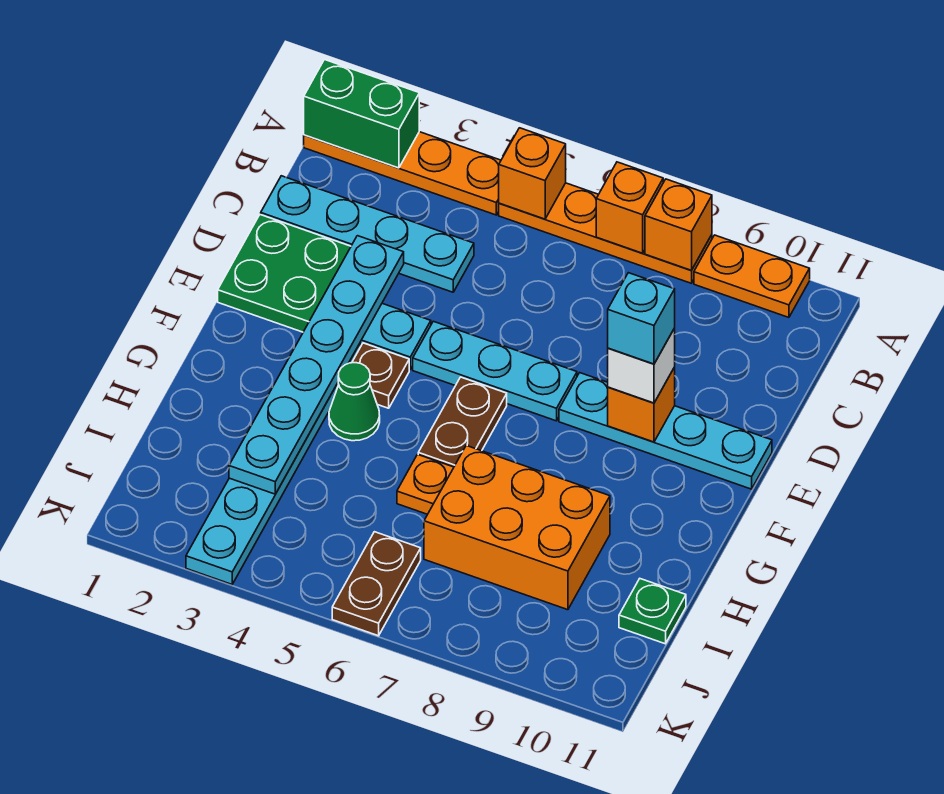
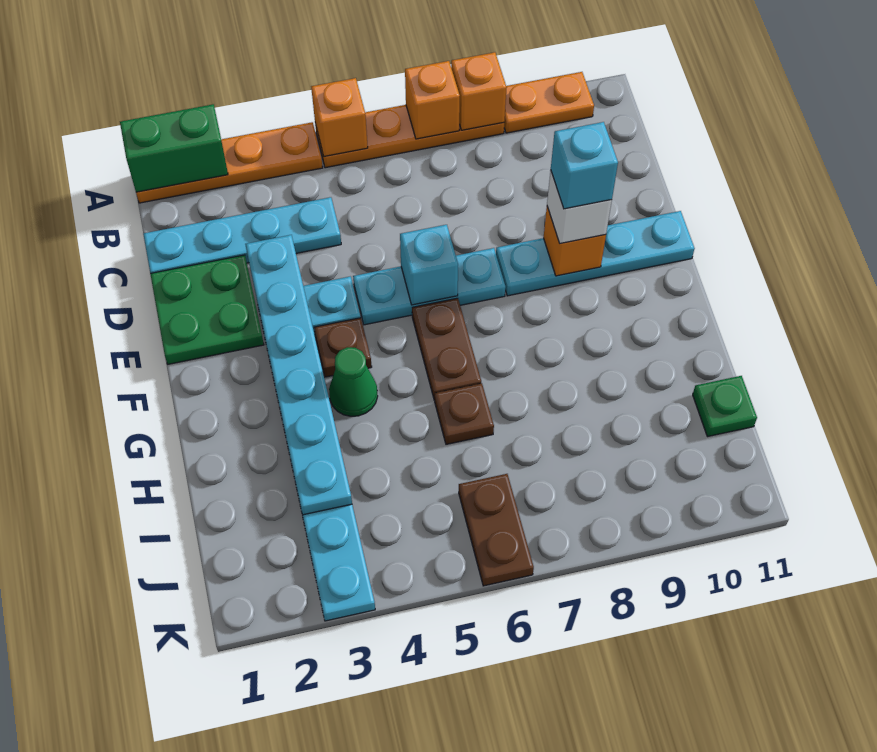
none -> cyan 1x1 brick [400,225,458,305]
orange 1x1 plate [397,454,454,514] -> brown 1x1 plate [435,383,494,444]
orange 2x3 brick [424,446,610,610] -> none

